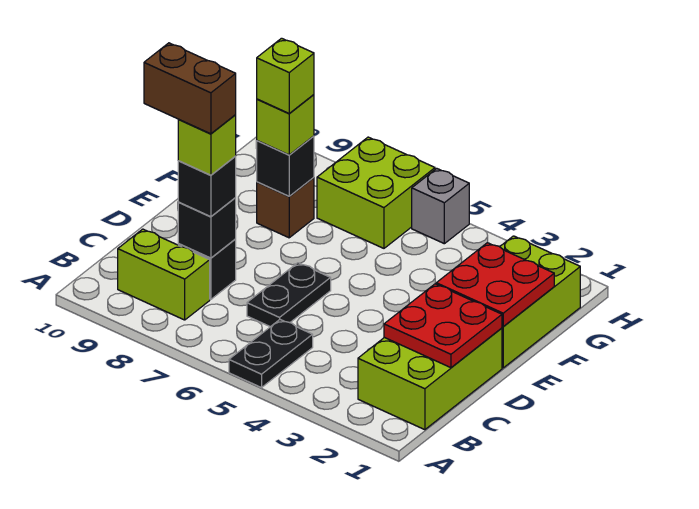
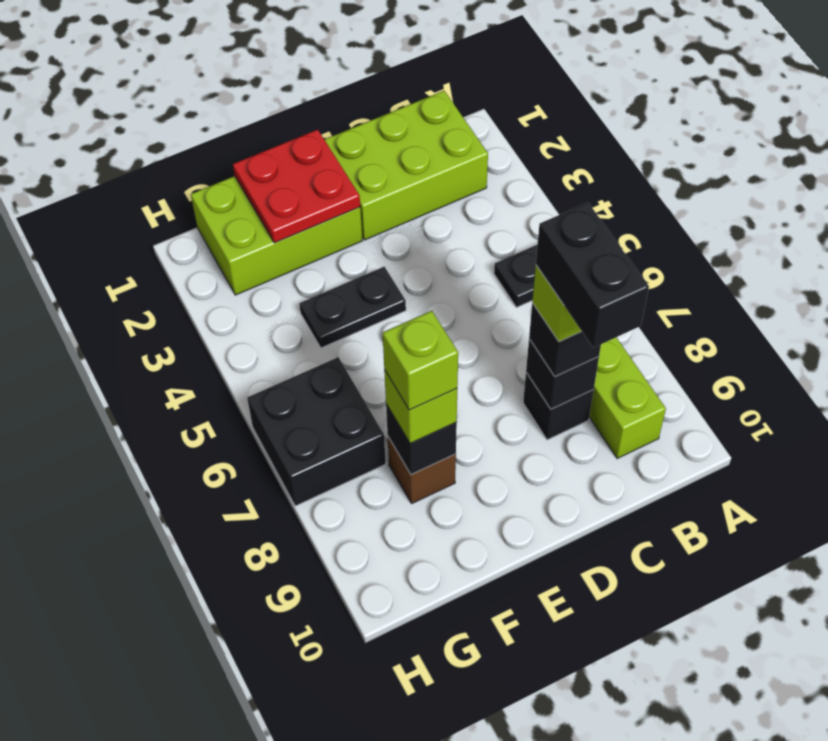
red 2x2 plate [384,284,502,368] -> none
black 1x2 plate [247,263,331,327] -> black 1x2 plate moved to [299,267,406,348]
brown 1x2 brick [144,43,236,134] -> black 1x2 brick [536,203,649,348]
lime 2x2 brick [317,137,435,248] -> black 2x2 brick [247,357,386,506]
grey 1x1 brick [412,168,469,244] -> none

